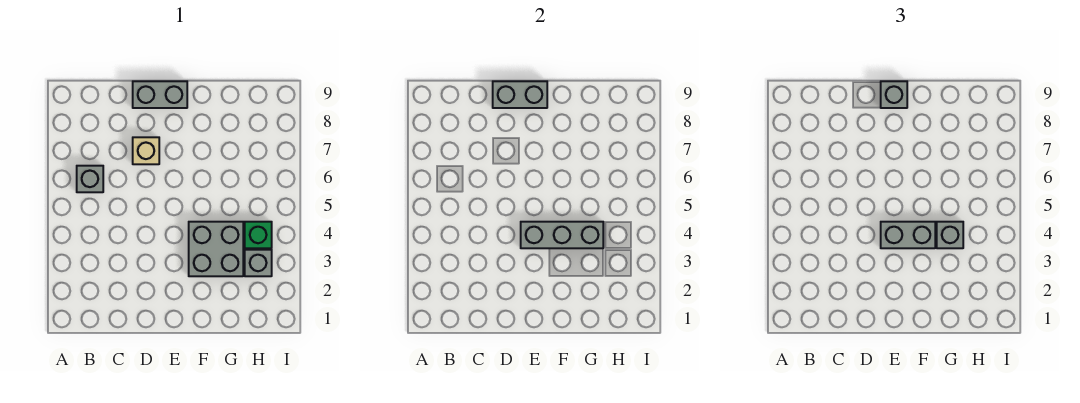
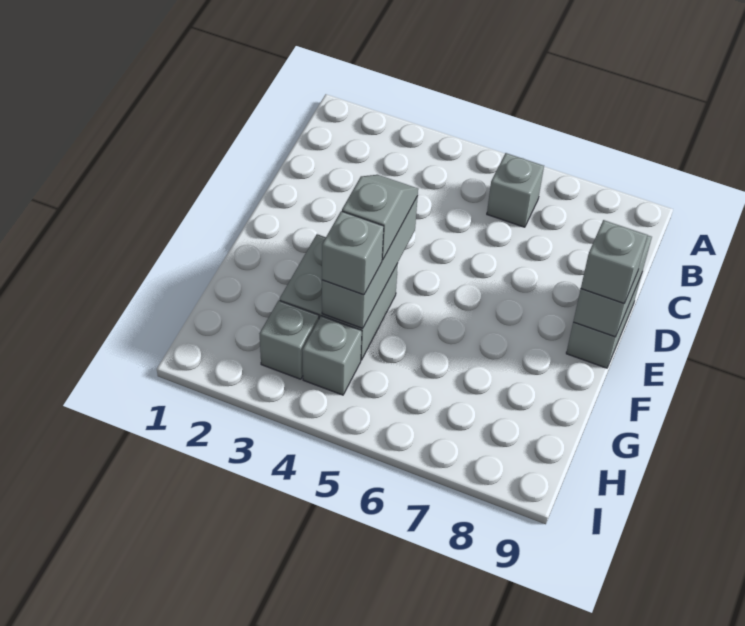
tan 1x1 brick [133,137,159,164] -> none
grey 1x2 brick [881,222,935,248] -> grey 1x2 slope [342,175,418,260]
green 1x1 brick [245,222,272,248] -> grey 1x1 brick [302,316,362,395]

